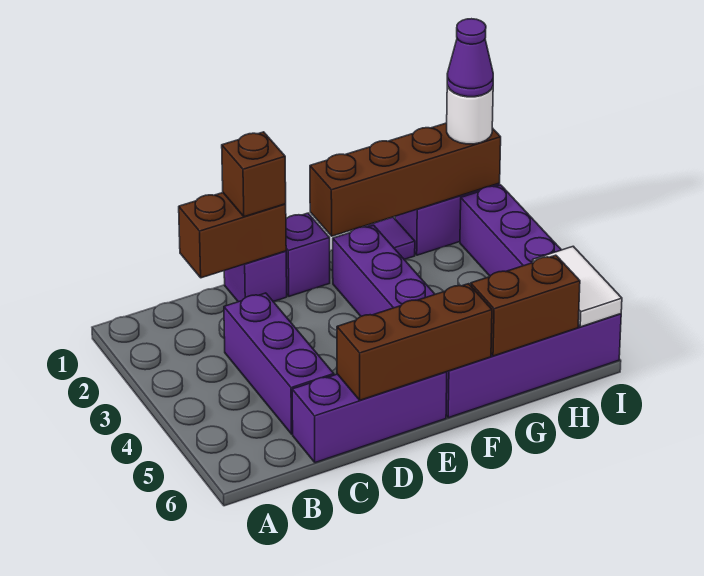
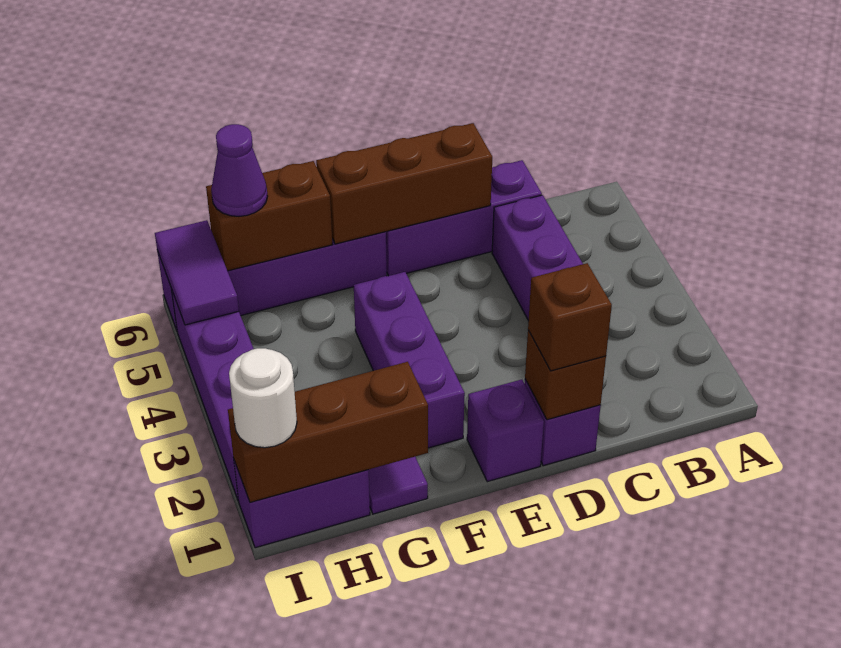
brown 1x2 brick [179,193,286,278] -> brown 1x1 brick [525,330,606,420]
brown 1x4 brick [310,123,501,236] -> brown 1x3 brick [228,362,428,502]
purple 1x1 cone [447,19,493,97] -> purple 1x1 cone moved to [211,124,268,216]
white 1x2 tile [532,246,622,327] -> purple 1x2 tile [155,220,239,325]

